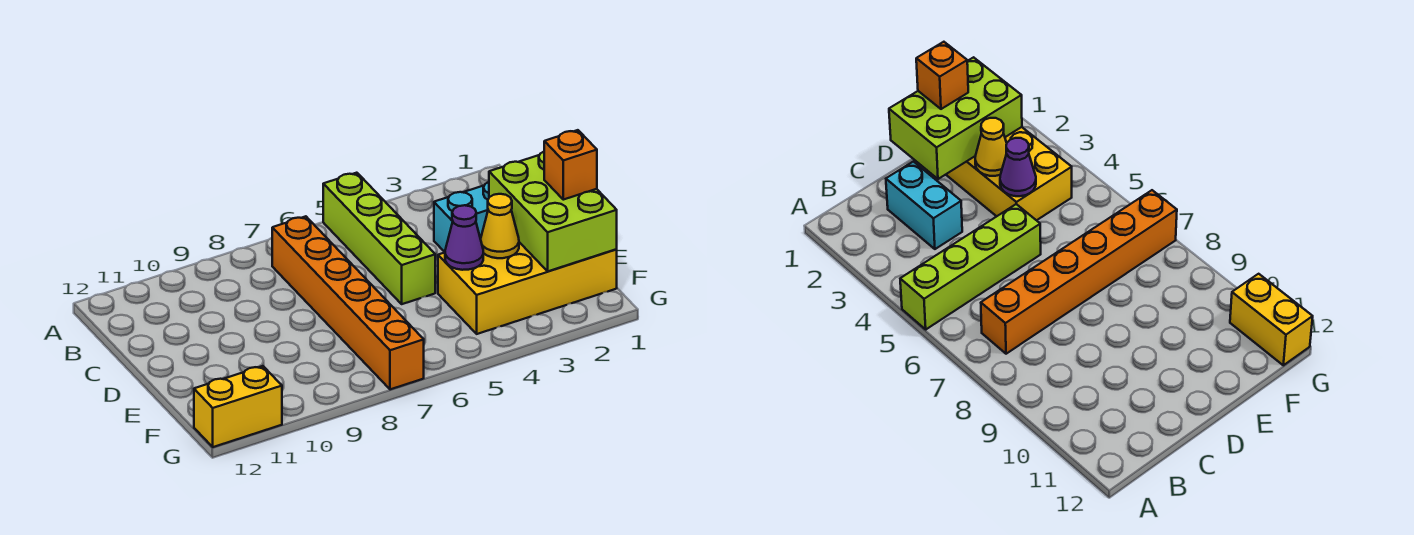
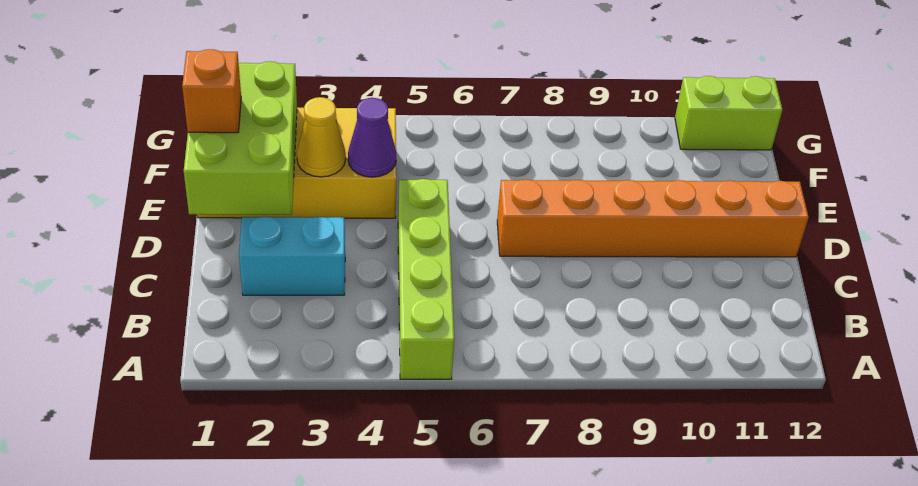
orange 1x6 brick [272,216,424,389] -> orange 1x6 brick turned to [497,179,809,257]
yellow 1x2 brick [194,366,282,447] -> lime 1x2 brick [675,76,782,150]

